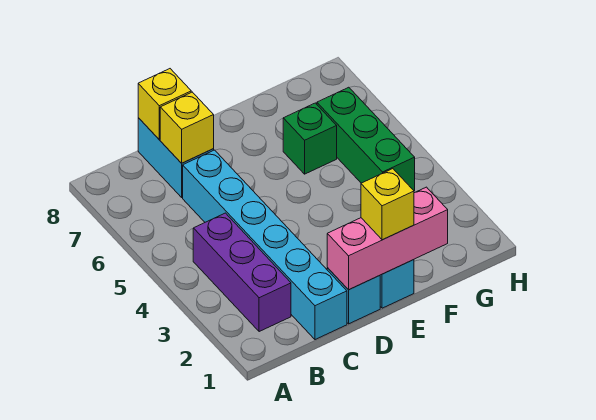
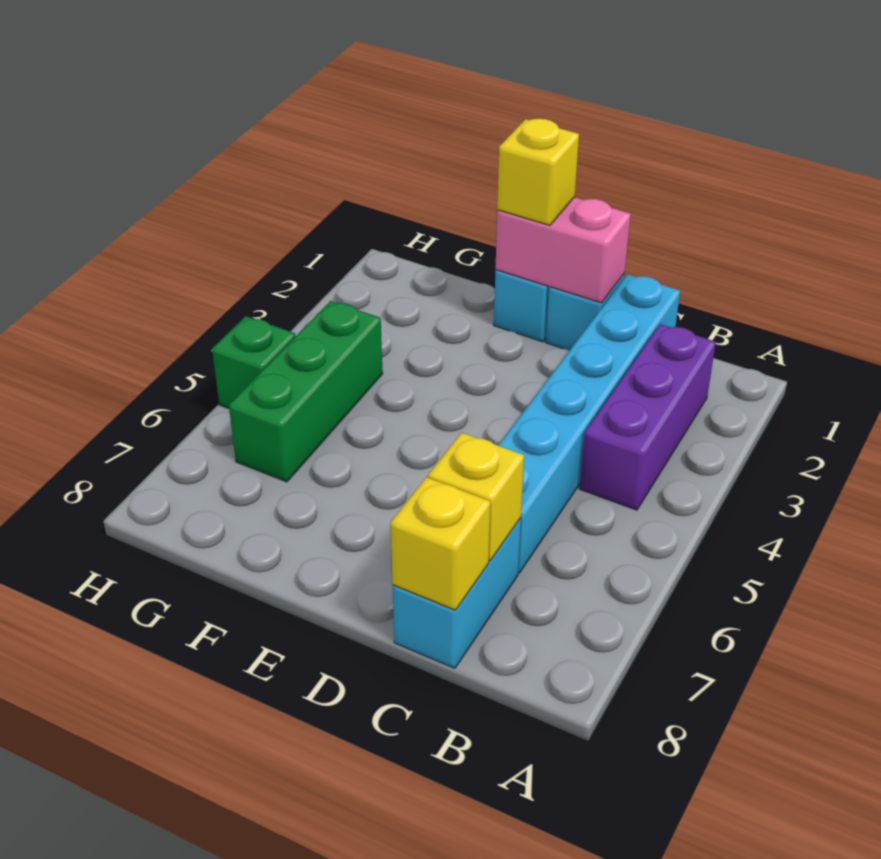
pink 1x3 brick [327,187,448,290] -> pink 1x2 brick [495,197,631,303]
green 1x1 brick [283,103,337,174] -> green 1x1 brick moved to [212,316,296,408]

